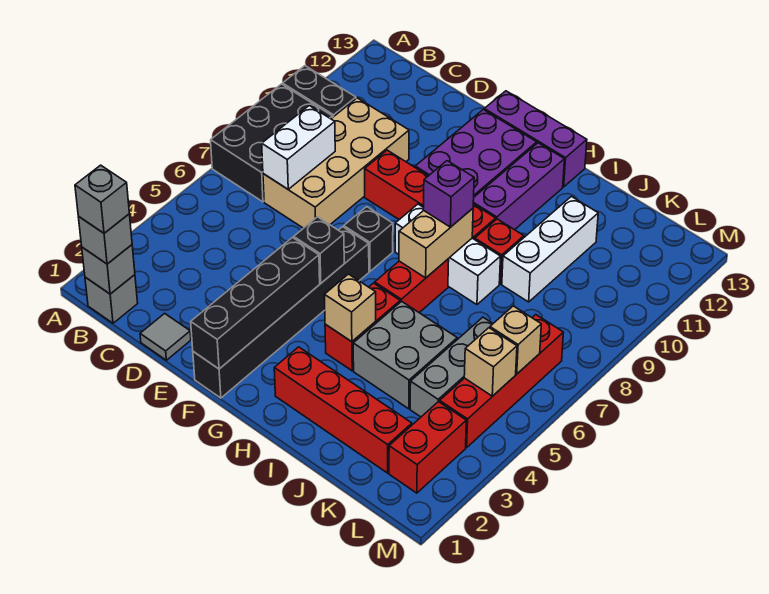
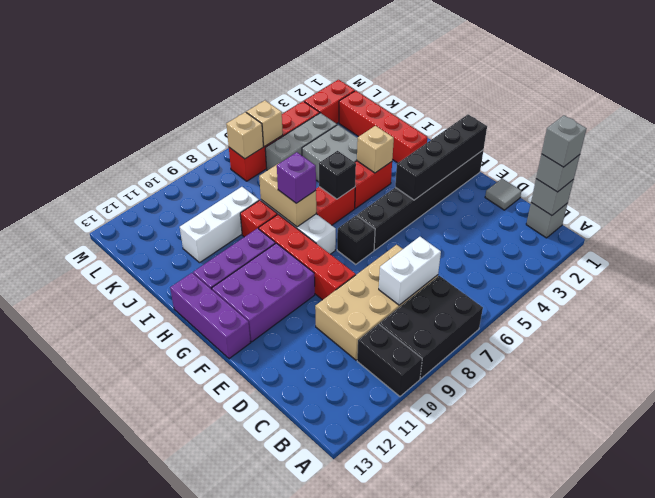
black 1x1 brick [294,217,344,283] -> black 1x1 brick moved to [319,151,356,199]
tan 1x2 brick [399,209,473,278] -> tan 1x2 brick turned to [259,163,316,227]
tan 1x1 brick [464,328,517,396] -> tan 1x1 brick moved to [226,112,263,159]

